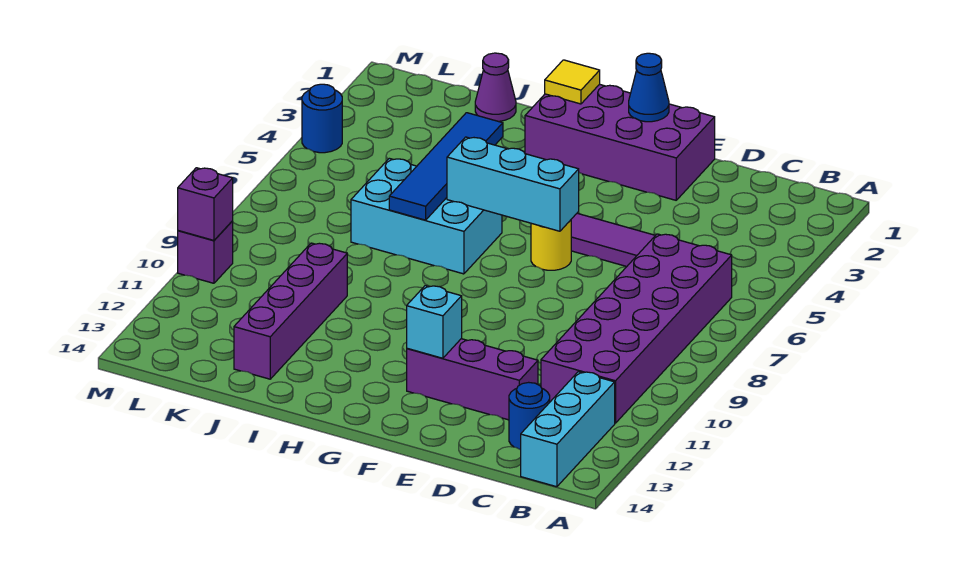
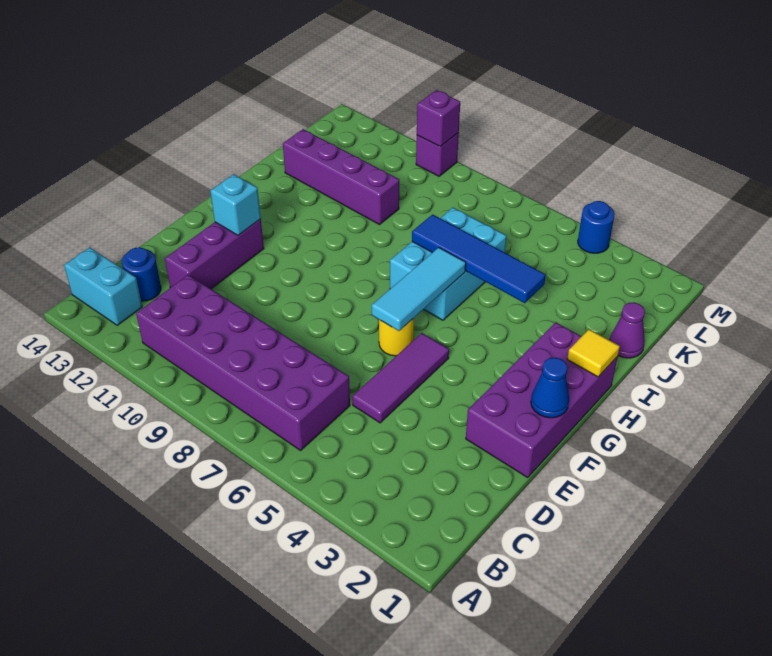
cyan 1x3 brick [521,372,615,487] -> cyan 1x2 brick [64,248,142,325]
cyan 1x3 brick [447,137,579,231] -> cyan 1x3 tile [372,248,466,331]

